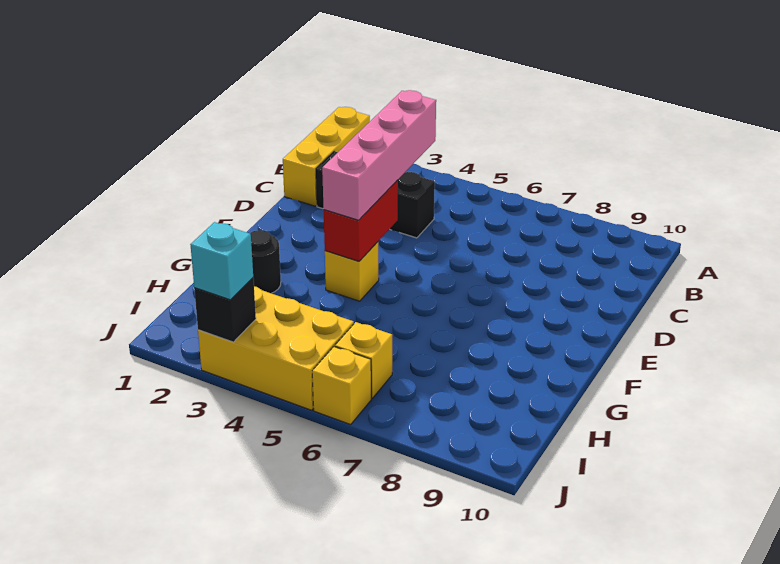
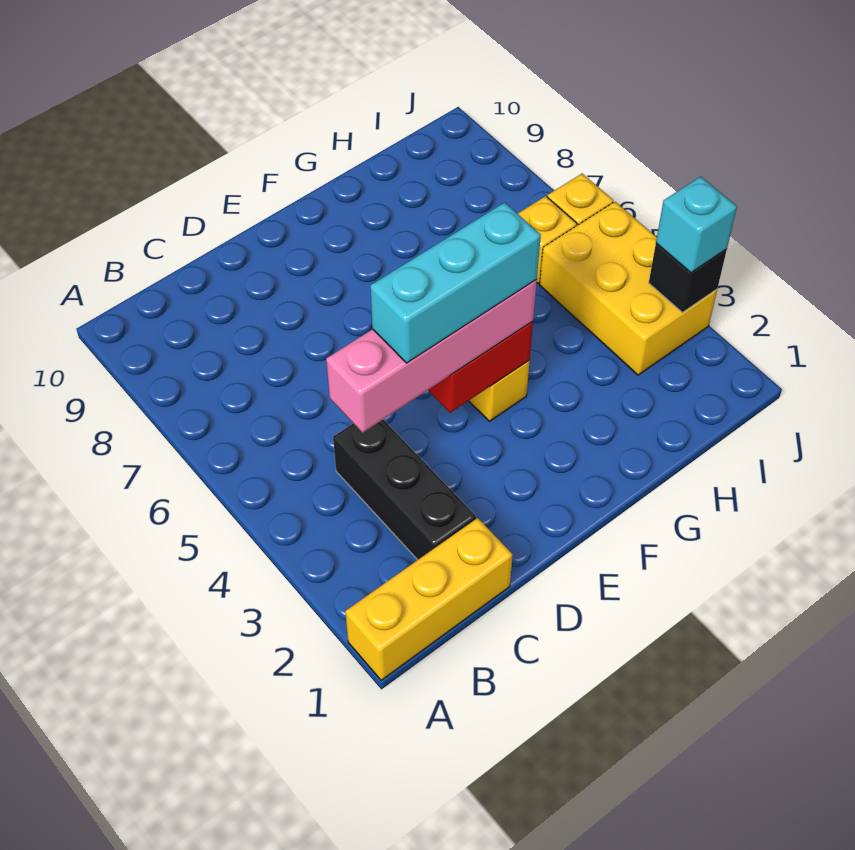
none -> cyan 1x3 brick [370,202,541,363]
black 1x1 round brick [250,230,281,293] -> none

